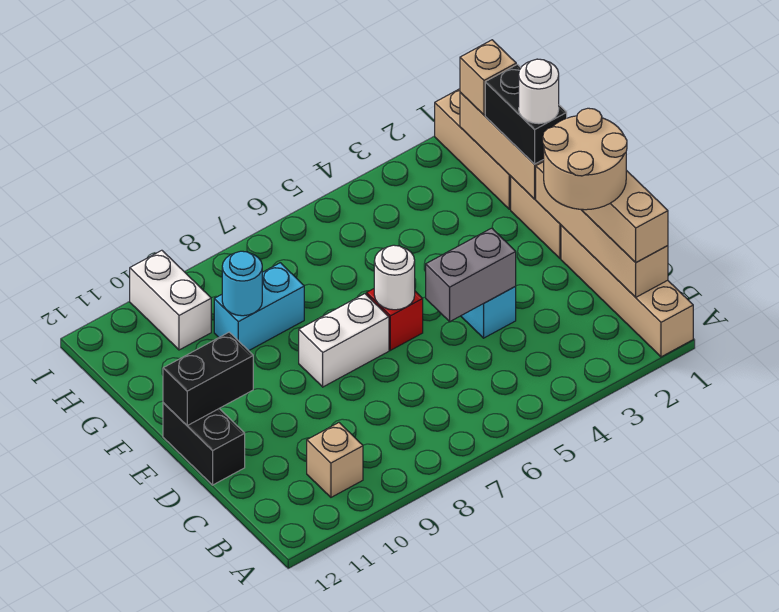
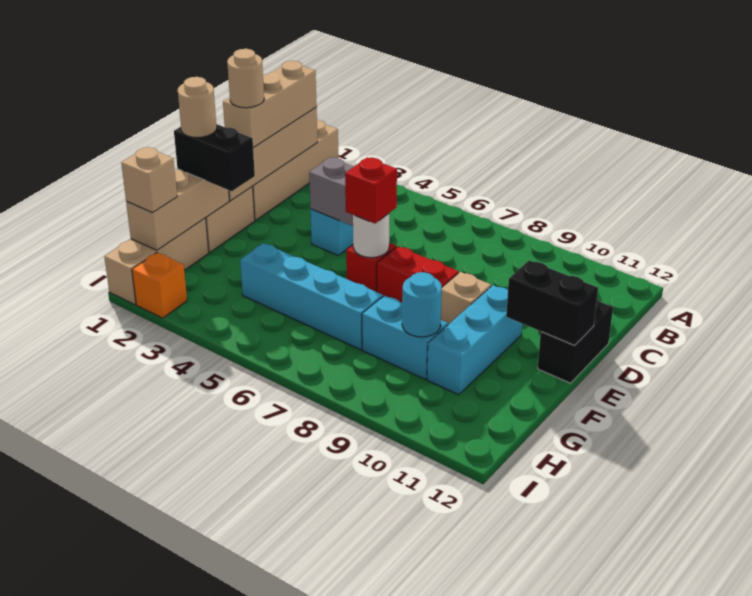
tan 1x1 brick [307,423,363,497] -> tan 1x1 brick moved to [441,272,491,325]
tan 2x2 round brick [543,108,627,210] -> tan 1x1 round brick [227,49,264,108]
none -> red 1x1 brick [345,157,397,223]
white 1x2 brick [299,294,389,387] -> red 1x2 brick [377,246,459,303]
none -> cyan 1x3 brick [427,285,522,395]
black 1x2 brick [485,64,567,164] -> black 1x2 brick turned to [174,124,255,191]
white 1x1 round brick [519,59,559,124] -> tan 1x1 round brick [178,77,217,138]
none -> cyan 1x4 brick [240,243,383,350]
white 1x2 brick [130,250,211,350] -> none
none -> orange 1x1 brick [132,253,187,318]

